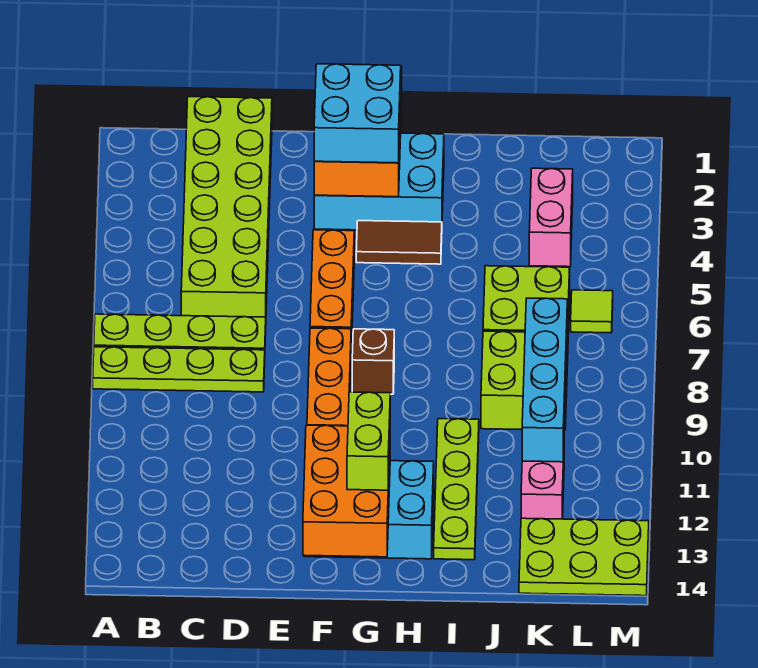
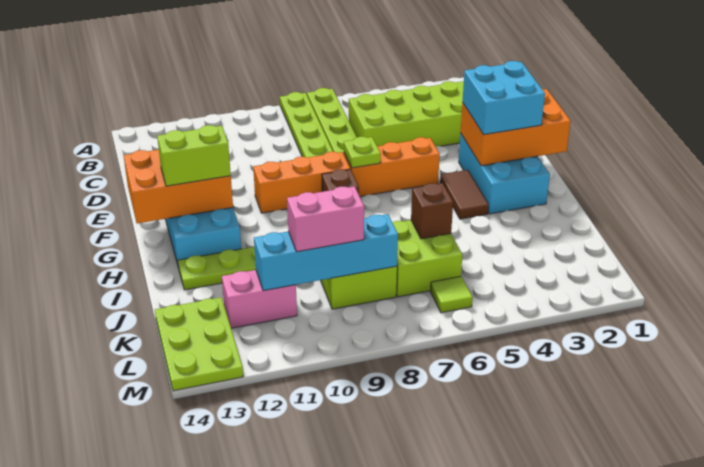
none -> lime 1x1 plate [344,137,381,168]
none -> brown 1x1 brick [411,183,453,239]
pink 1x2 brick [529,168,573,267] -> pink 1x2 brick moved to [287,186,364,252]

